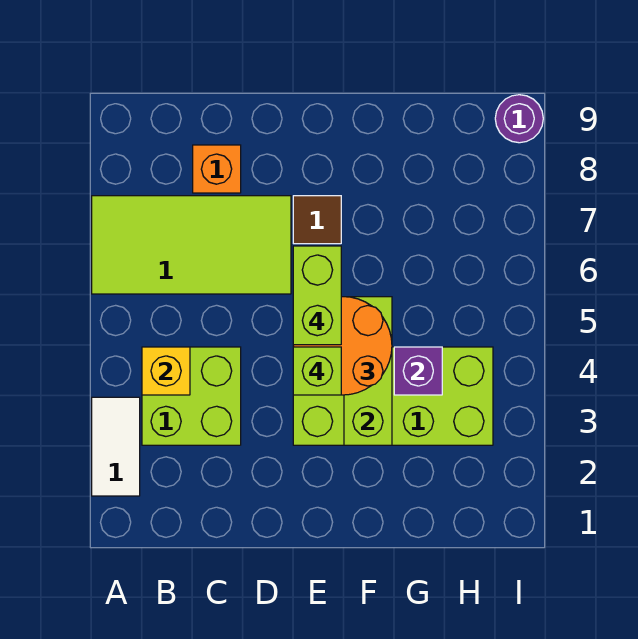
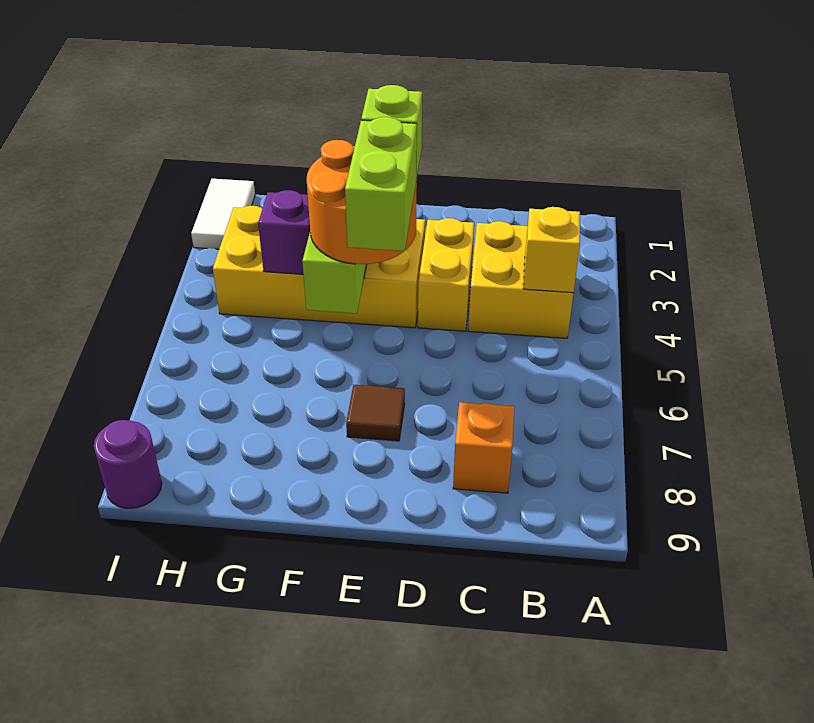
white 1x2 tile [92,397,140,496] -> white 1x2 tile moved to [191,179,255,249]
lime 2x4 tile [92,196,291,294] -> none
lime 2x2 brick [142,347,241,445] -> yellow 2x2 brick [468,221,574,338]
none -> yellow 1x2 brick [418,218,474,331]
lime 2x4 brick [293,347,493,445] -> yellow 2x4 brick [213,206,425,328]

